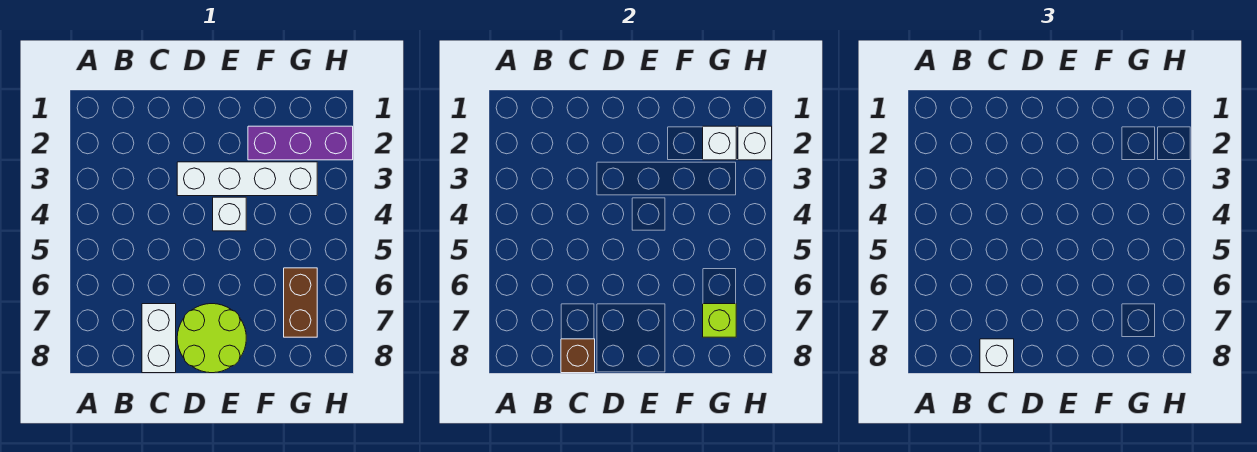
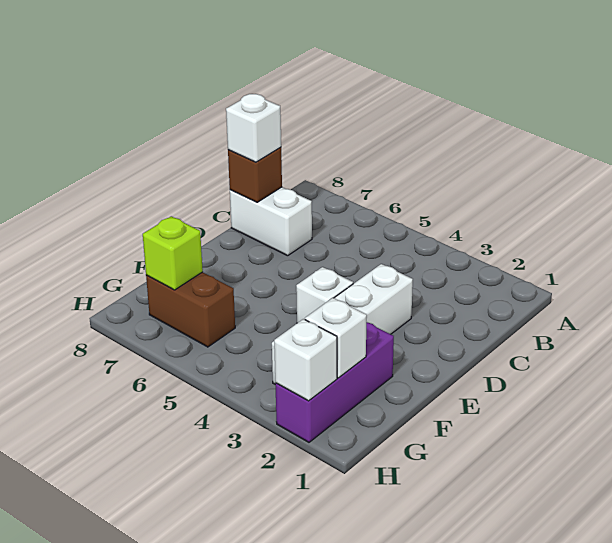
lime 2x2 round brick [177,304,246,373] -> none

